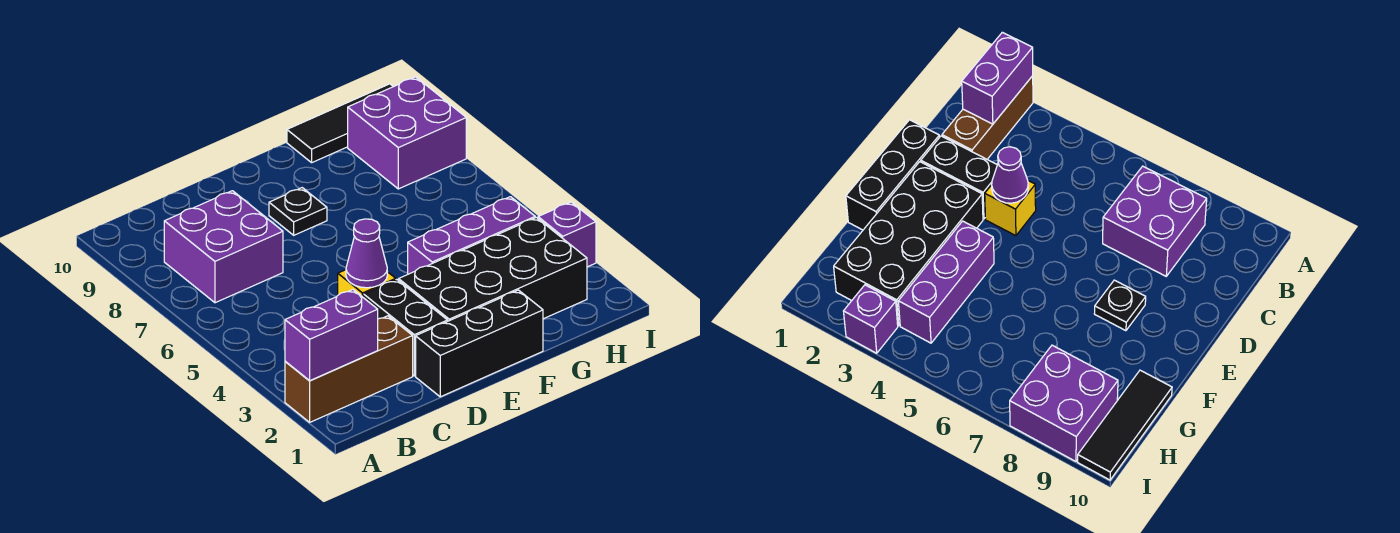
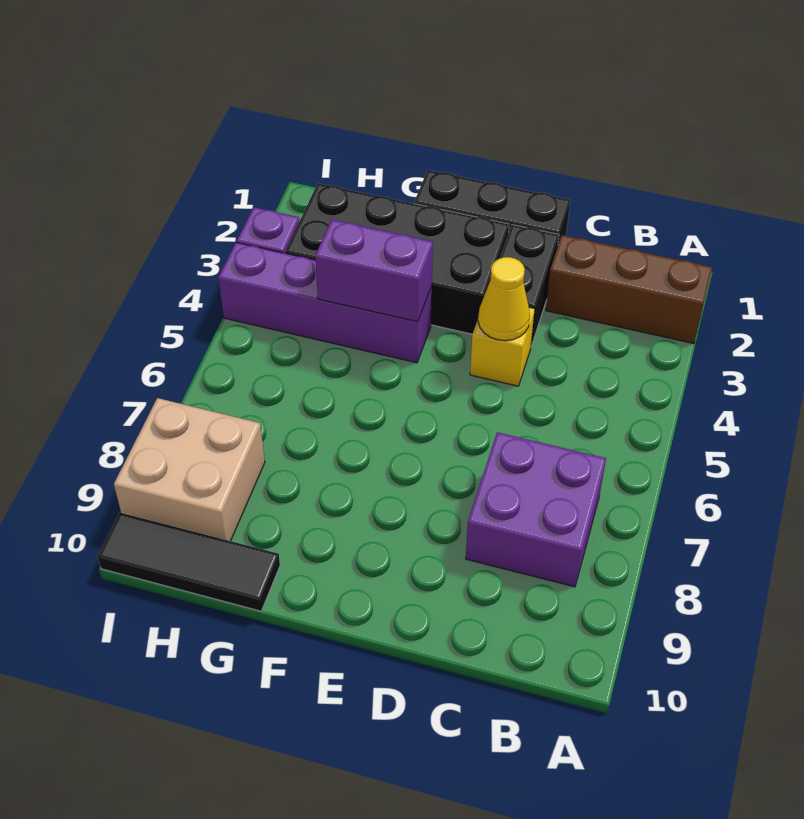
purple 1x2 brick [285,290,378,380] -> purple 1x2 brick moved to [315,220,433,322]
purple 1x1 cone [346,219,387,288] -> yellow 1x1 cone [478,257,530,341]
black 1x1 plate [269,188,327,235] -> none
purple 1x3 brick [408,197,535,274] -> purple 1x4 brick [218,242,432,363]
purple 2x2 brick [348,77,466,189] -> tan 2x2 brick [114,398,265,541]

